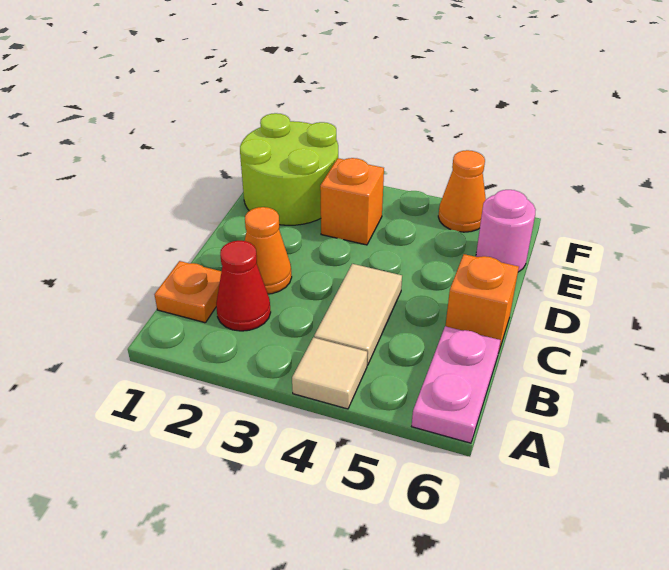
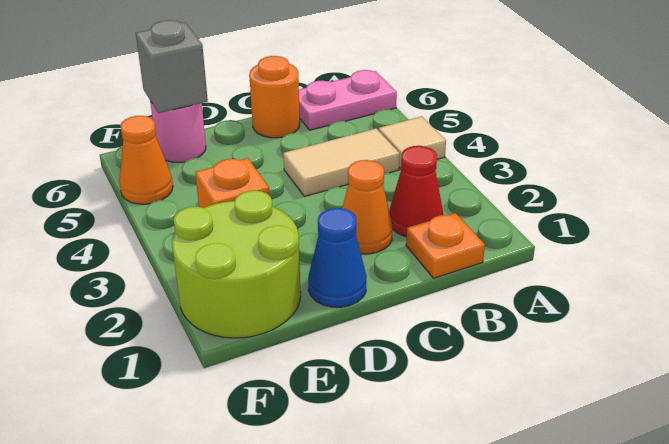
orange 1x1 brick [446,254,519,353] -> orange 1x1 round brick [249,56,300,138]
none -> blue 1x1 cone [308,208,367,307]
none -> grey 1x1 brick [136,20,208,113]

